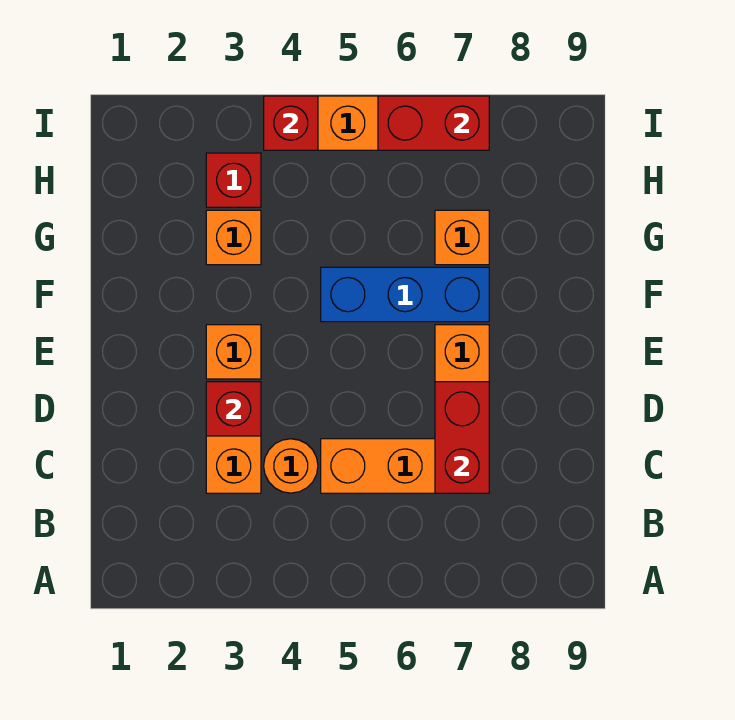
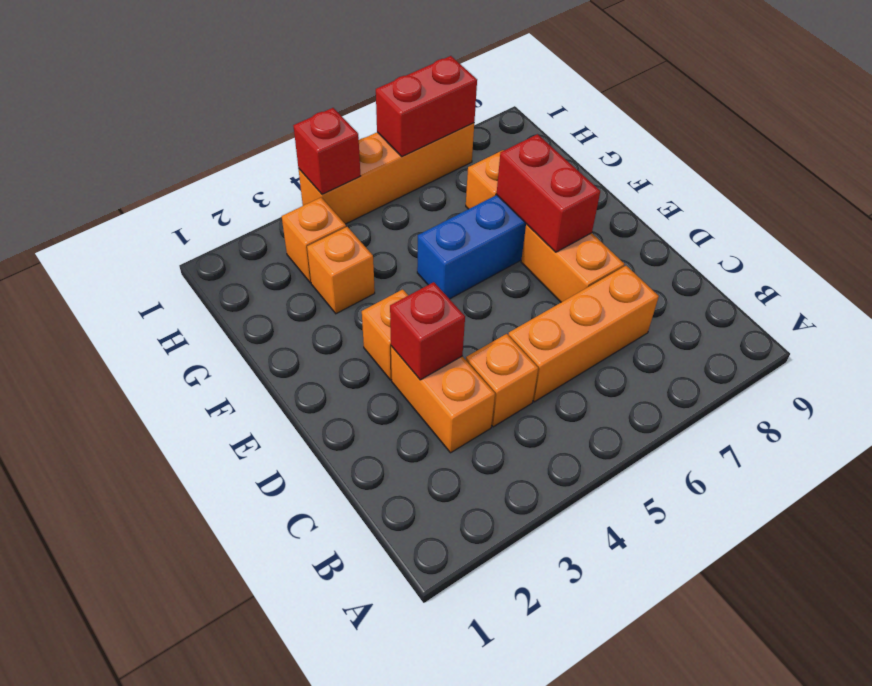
orange 1x1 round brick [264,439,318,493] -> orange 1x1 brick [466,334,538,427]
red 1x2 brick [435,382,489,493] -> red 1x2 brick moved to [496,134,600,252]
red 1x1 brick [206,153,261,207] -> orange 1x1 brick [282,197,346,283]

